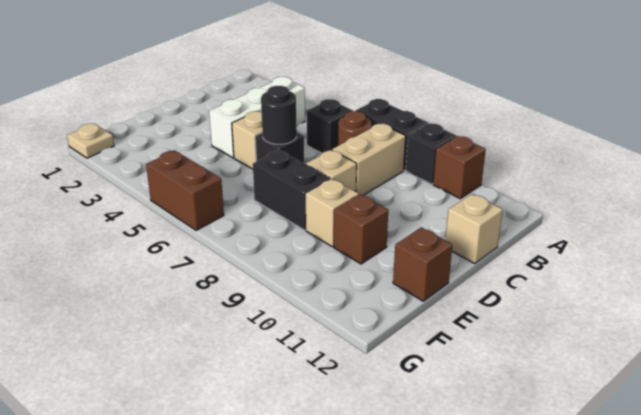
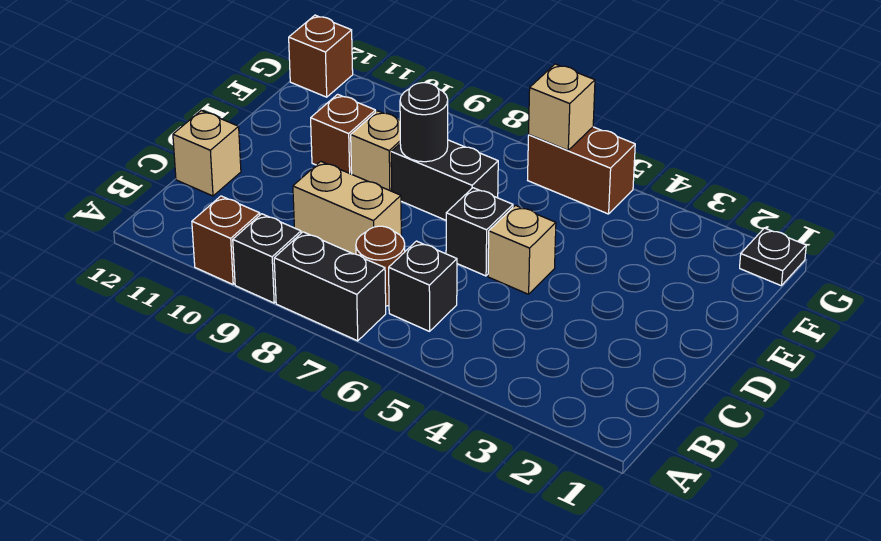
white 1x3 brick [209,77,305,158] -> none
tan 1x2 brick [332,124,406,195] -> tan 1x2 brick turned to [293,161,401,254]
black 1x1 round brick [261,86,297,144] -> black 1x1 round brick moved to [400,83,448,162]
tan 1x1 brick [306,150,357,192] -> tan 1x1 brick moved to [529,64,595,150]
brown 1x1 brick [393,227,452,301] -> brown 1x1 brick moved to [289,15,353,97]
tan 1x1 plate [67,124,114,158] -> black 1x1 plate [740,228,806,285]

